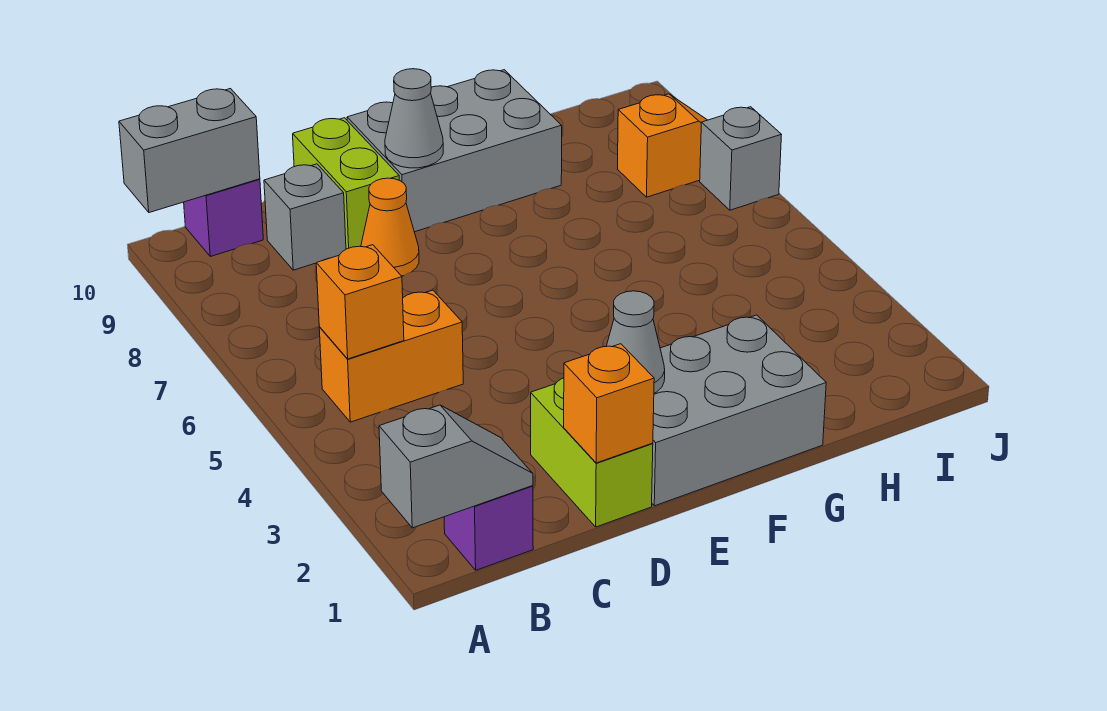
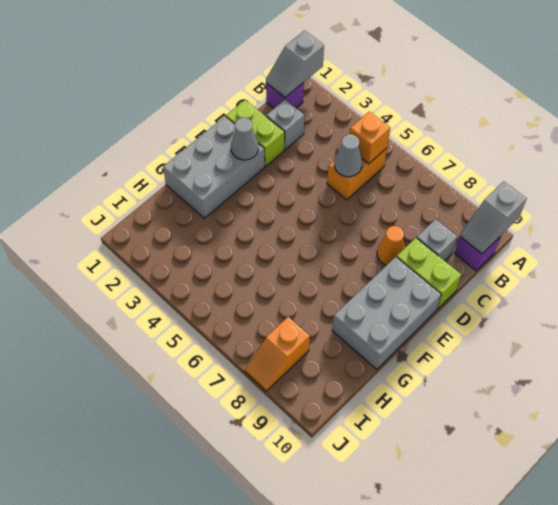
grey 1x2 brick [119,89,260,213] -> grey 1x2 slope [460,181,527,254]
orange 1x1 brick [564,344,654,463] -> none
grey 1x1 cone [385,69,443,168] -> grey 1x1 cone moved to [334,134,362,177]
grey 1x1 brick [700,107,782,210] -> grey 1x1 brick moved to [266,100,304,149]

